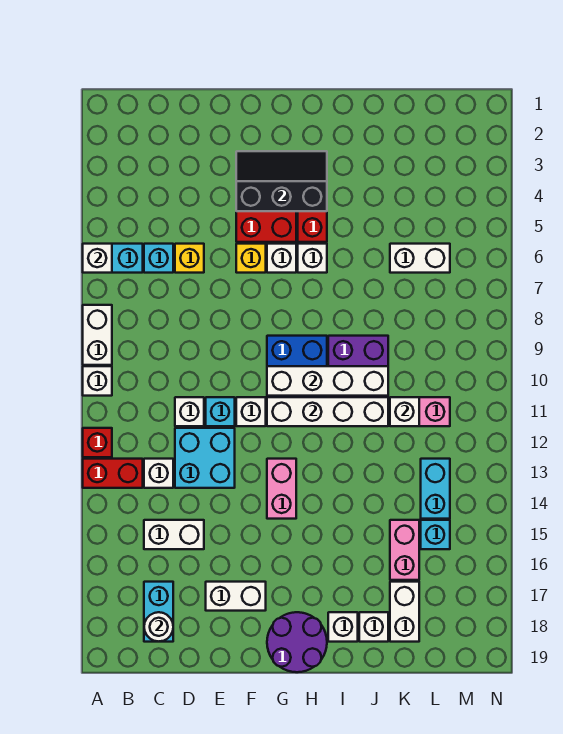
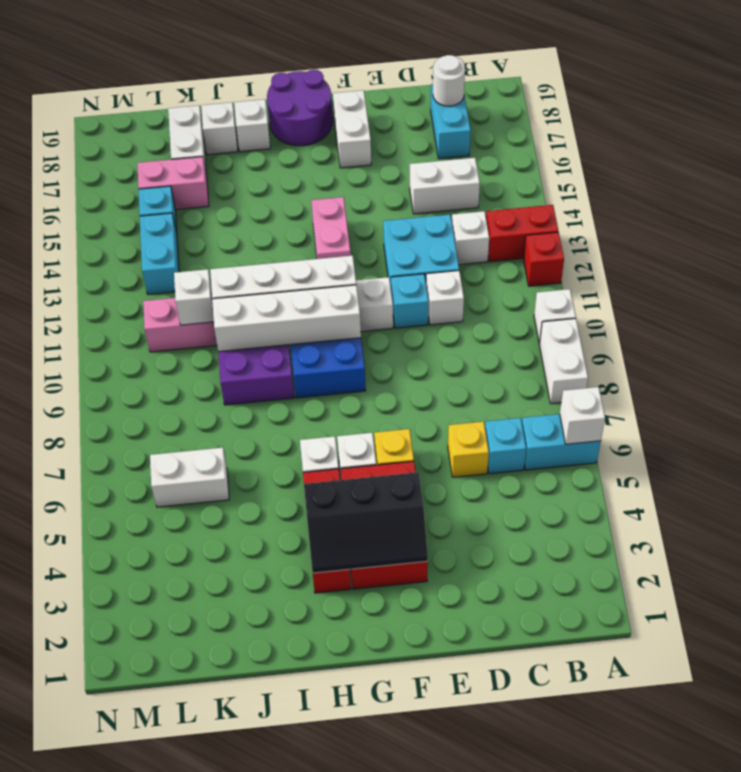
white 1x2 brick [206,582,266,611] -> white 1x2 brick turned to [333,90,371,168]
pink 1x2 brick [390,520,419,580] -> pink 1x2 brick turned to [137,157,209,210]

